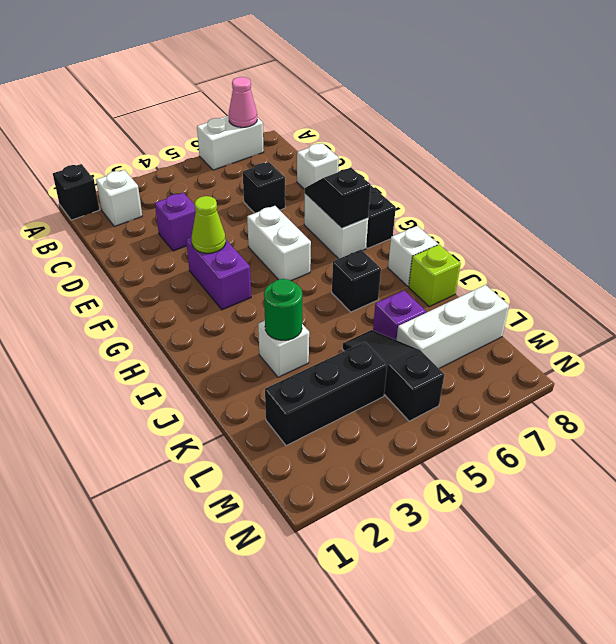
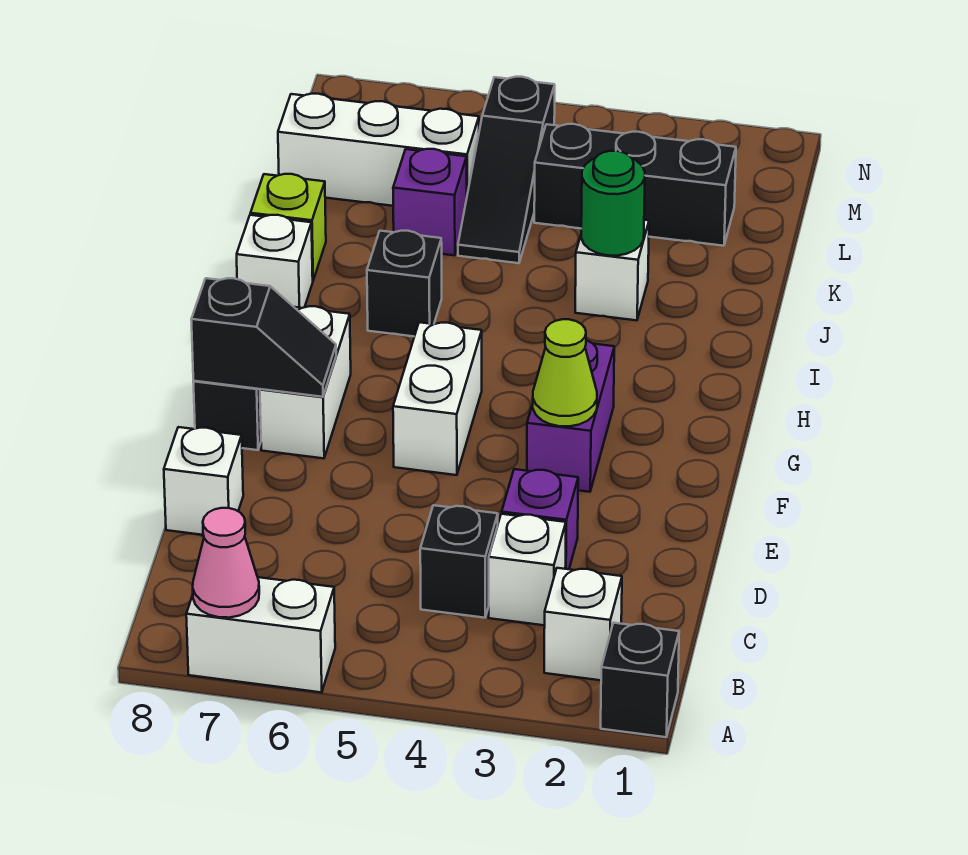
none -> white 1x1 brick [489,514,566,625]
black 1x1 brick [243,162,285,213] -> black 1x1 brick moved to [420,505,498,618]
black 1x2 slope [305,168,371,229] -> black 1x2 slope turned to [191,278,336,397]

